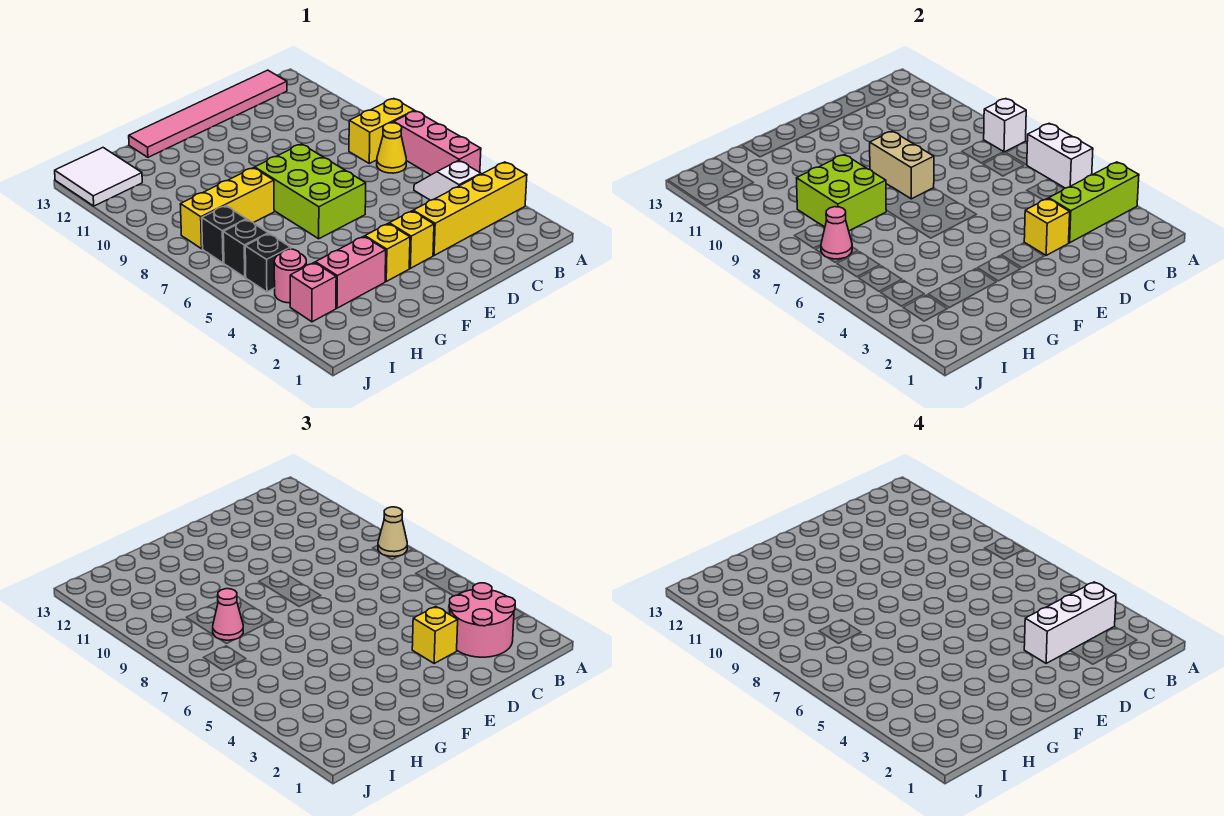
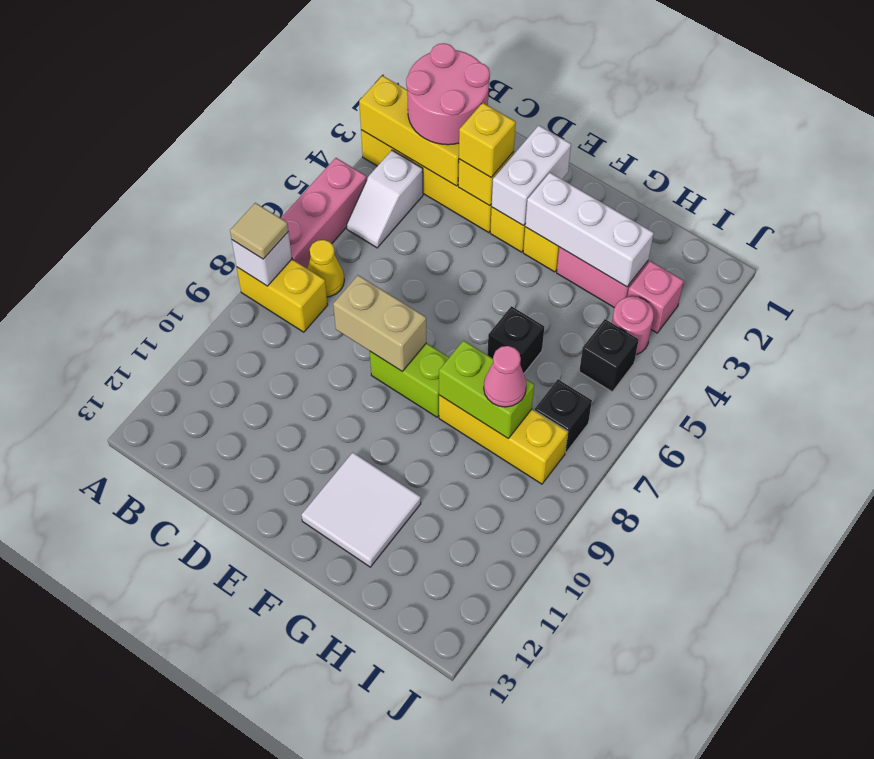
lime 1x3 brick [1049,162,1139,243] -> yellow 1x3 brick [359,76,459,186]
white 1x2 brick [1027,123,1093,188] -> white 1x2 brick moved to [492,125,571,226]
tan 1x1 cone [378,507,407,556] -> tan 1x1 tile [230,203,288,259]
white 1x3 brick [1024,582,1116,663] -> white 1x3 brick moved to [525,173,654,287]
pink 1x6 tile [129,70,287,157] -> none
lime 2x3 brick [255,144,366,239] -> lime 1x2 brick [370,343,449,417]
tan 1x2 brick [870,131,934,199] -> tan 1x2 brick turned to [333,275,426,371]
lime 2x2 brick [797,155,886,231] -> lime 1x2 brick [439,341,534,439]
black 1x1 brick [223,219,268,277] -> black 1x1 brick moved to [487,306,544,373]
pink 1x1 cone [821,207,852,259] -> none
white 2x2 tile [55,148,142,206] -> white 2x2 tile moved to [301,453,421,567]

